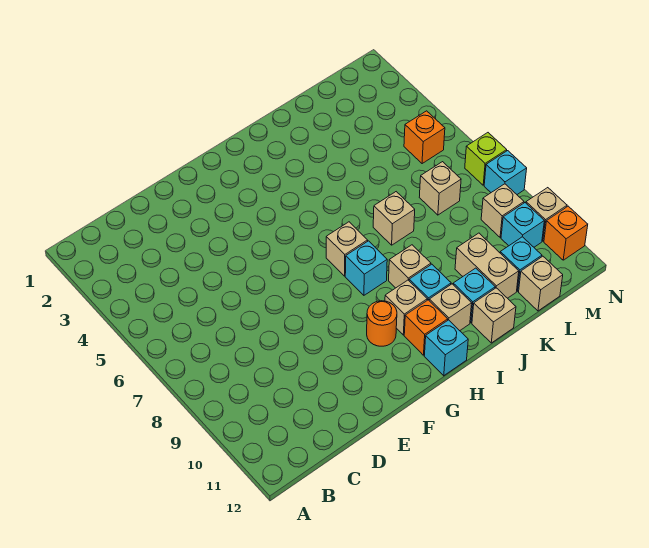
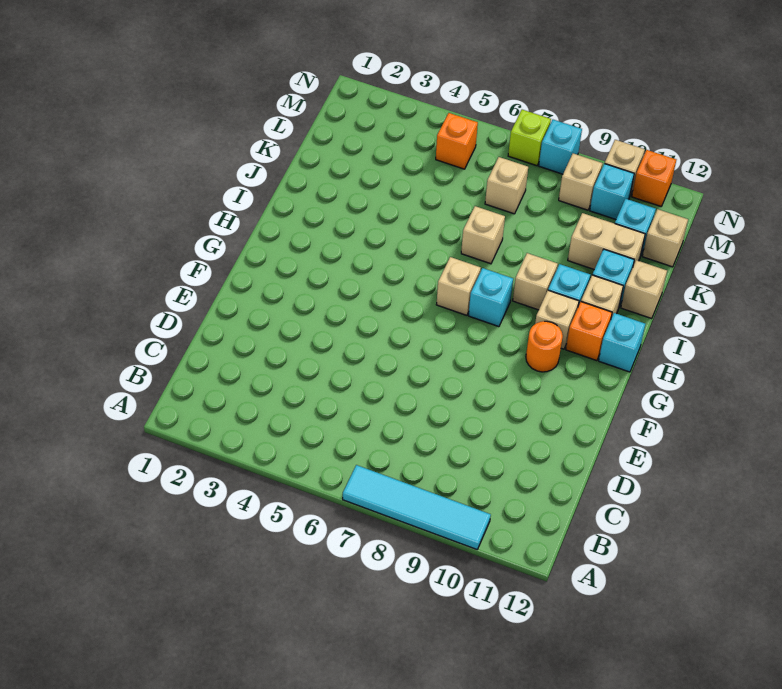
none -> cyan 1x4 tile [343,465,491,549]

